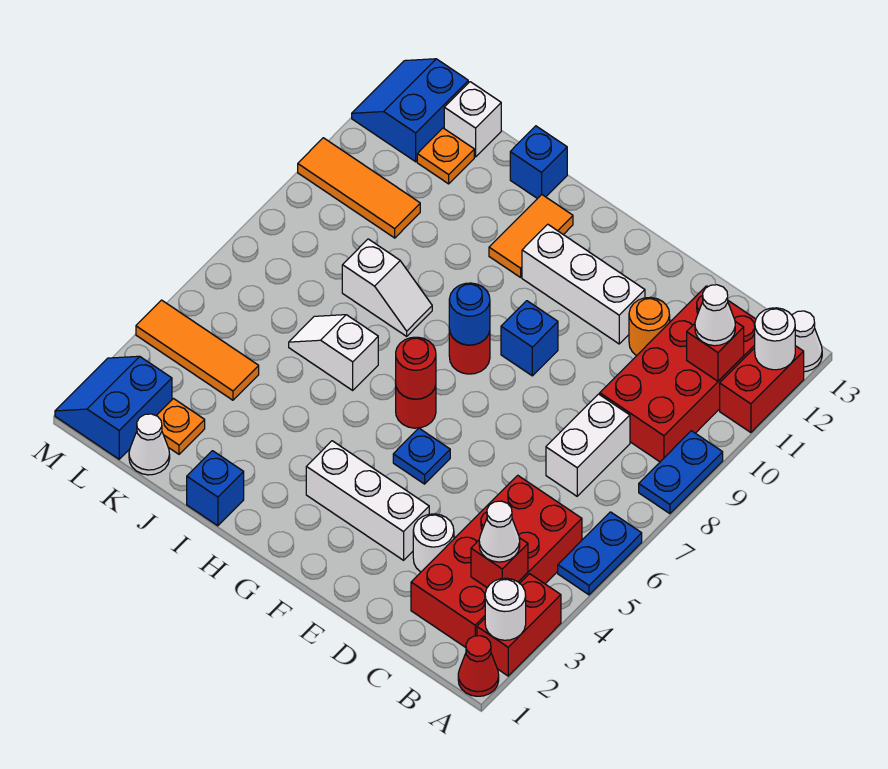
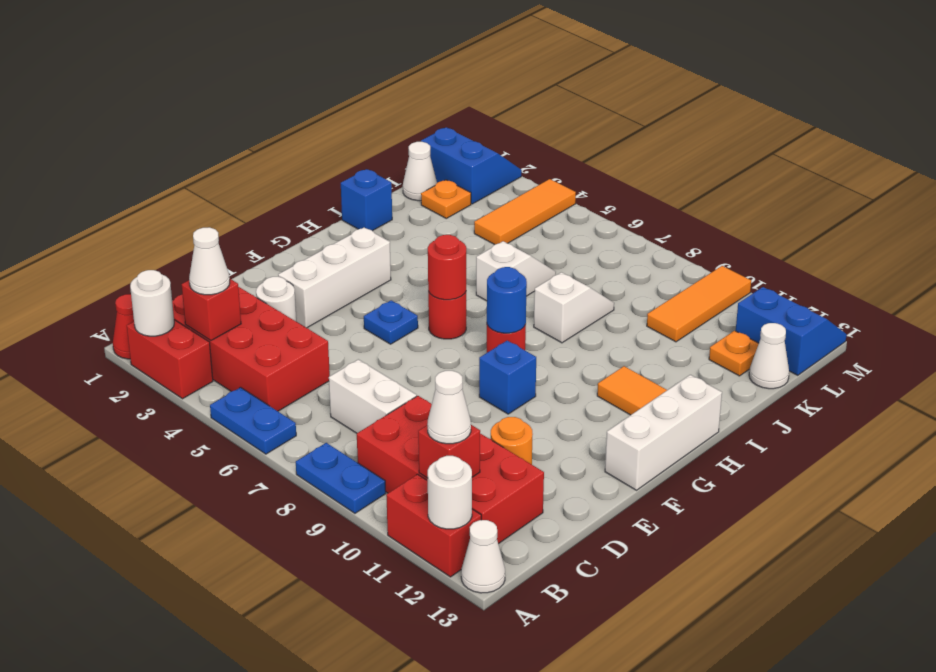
white 1x3 brick [522,224,645,344] -> white 1x3 brick moved to [605,375,722,490]
white 1x2 slope [342,239,432,336] -> white 1x2 slope turned to [534,272,614,343]
blue 1x1 brick [510,126,567,199] -> none
white 1x1 brick [444,82,501,157] -> white 1x1 cone [749,323,789,389]

